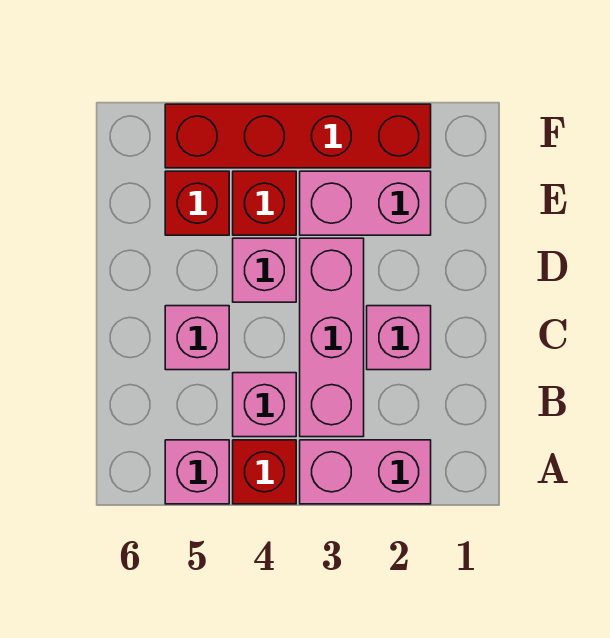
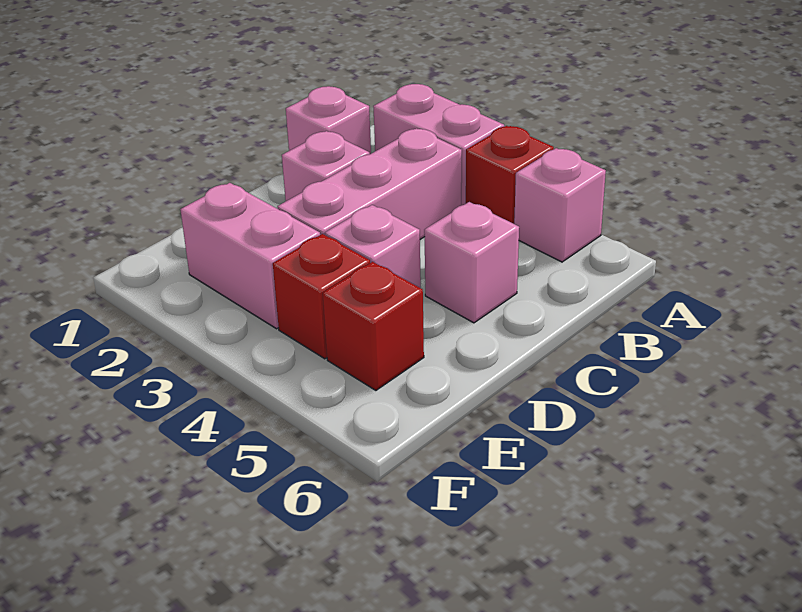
pink 1x1 brick [233,373,296,437] -> pink 1x1 brick moved to [286,86,371,154]
red 1x4 brick [165,104,431,168] -> none

